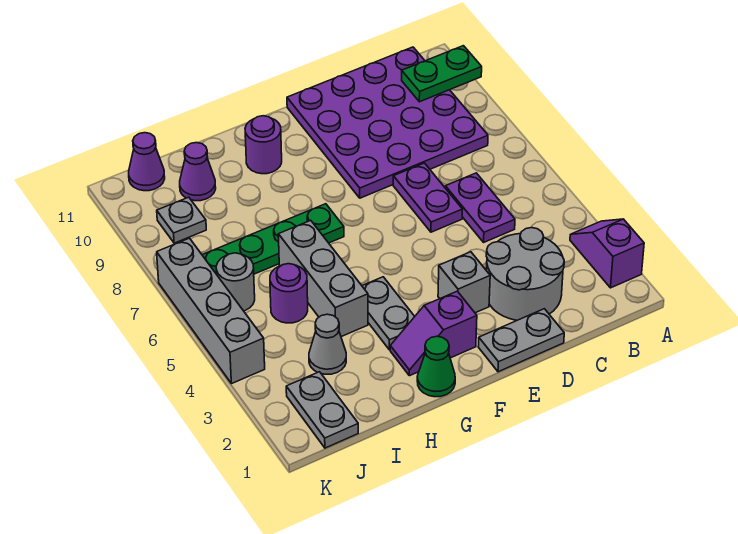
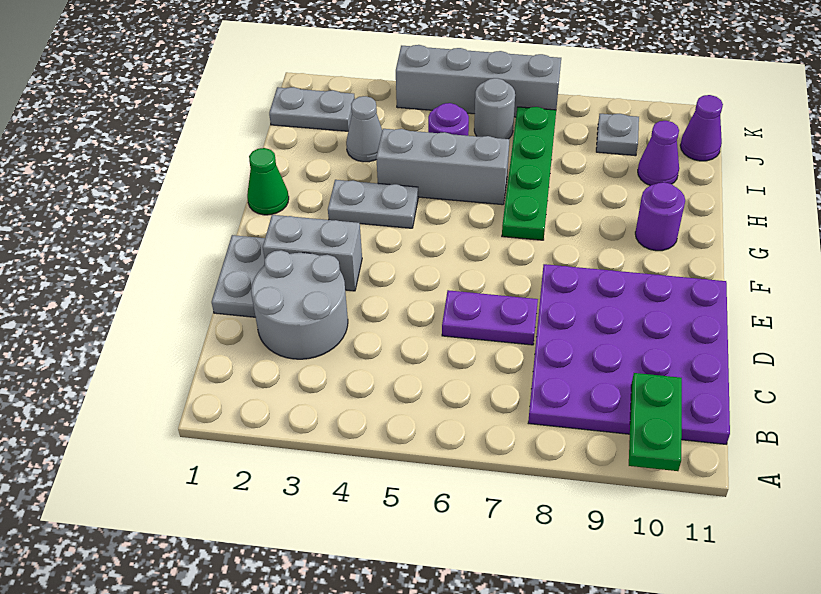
purple 1x2 slope [570,219,644,288] -> none
purple 1x2 plate [445,173,515,242] -> none
grey 1x1 brick [438,252,490,313] -> grey 1x2 brick [263,215,362,291]
purple 1x2 slope [390,291,477,376] -> none

